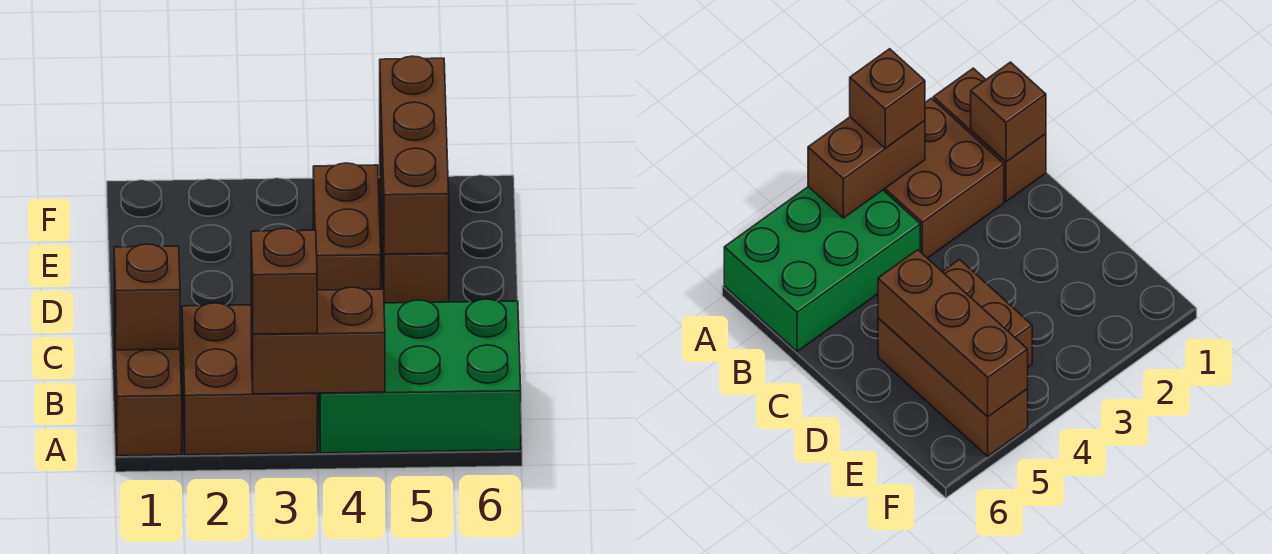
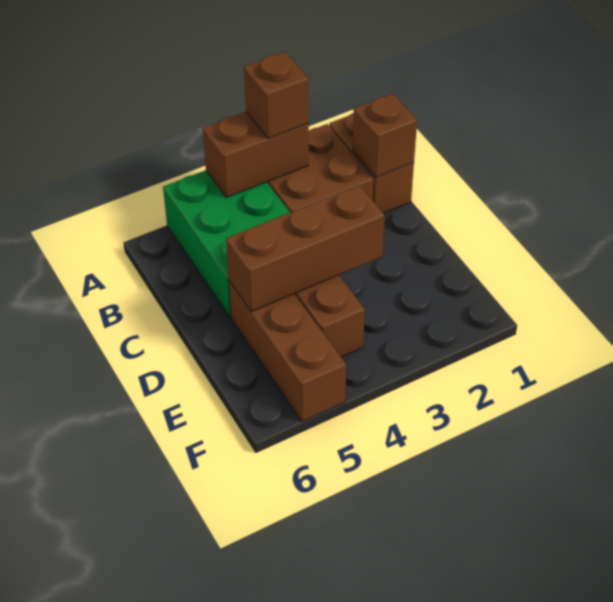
green 2x3 brick [319,299,521,453] -> green 2x3 brick turned to [163,170,290,317]
brown 1x3 brick [380,56,449,254] -> brown 1x3 brick turned to [226,185,385,312]

